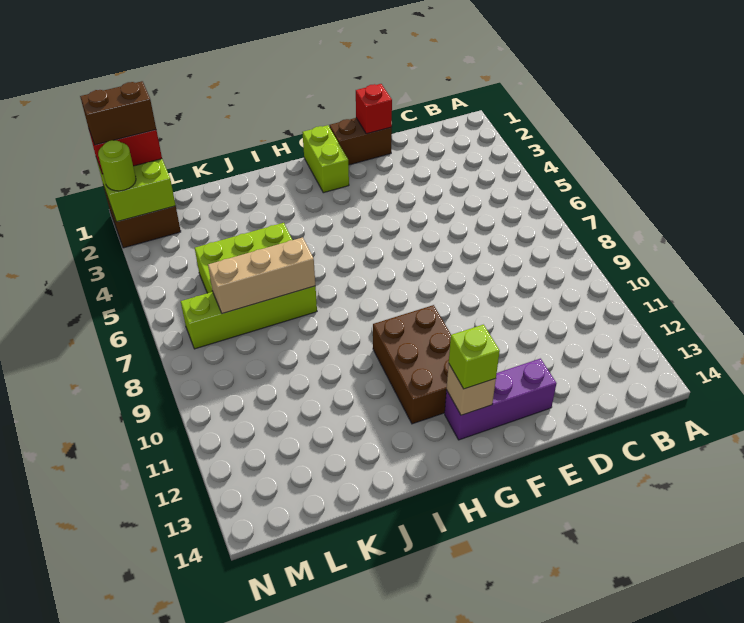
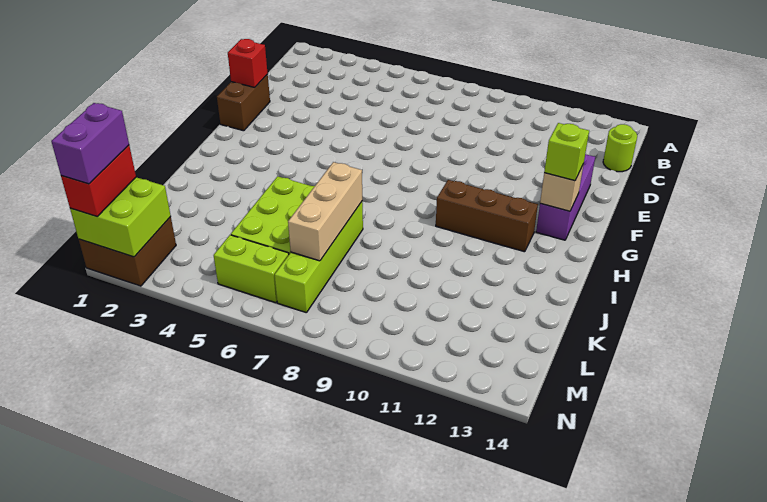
lime 1x2 brick [302,125,349,193] -> lime 1x2 brick moved to [214,235,289,303]
brown 2x3 brick [373,305,451,424] -> brown 1x3 brick [436,180,538,252]
brown 1x2 brick [80,81,156,145] -> purple 1x2 brick [51,103,129,184]
lime 1x1 round brick [98,140,136,191] -> lime 1x1 round brick moved to [603,124,637,172]

